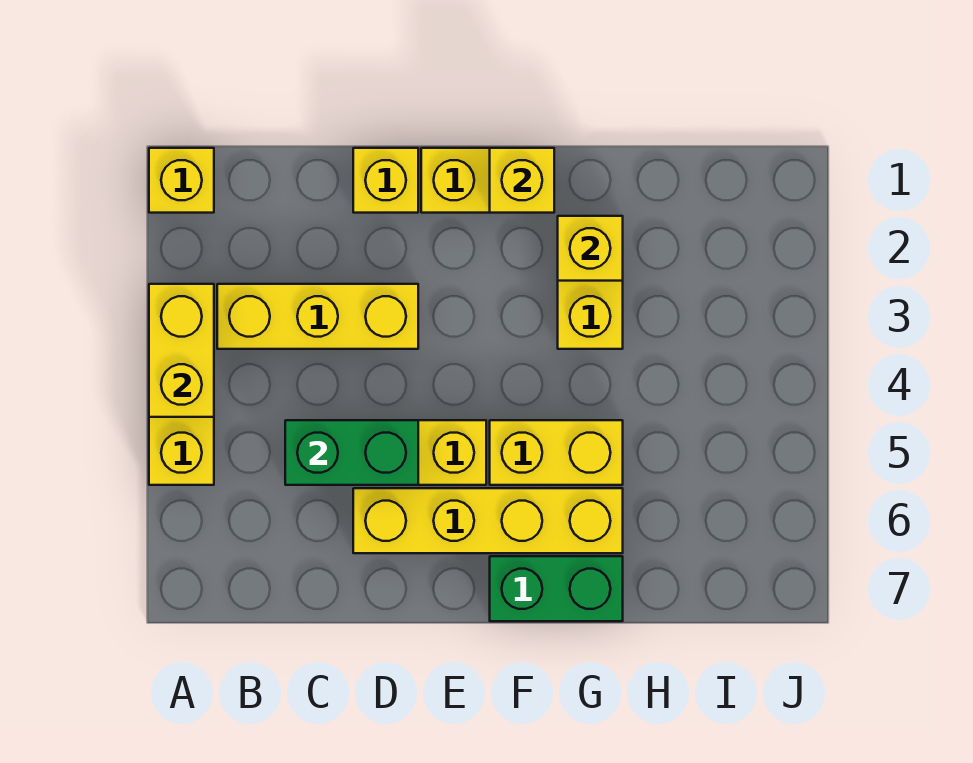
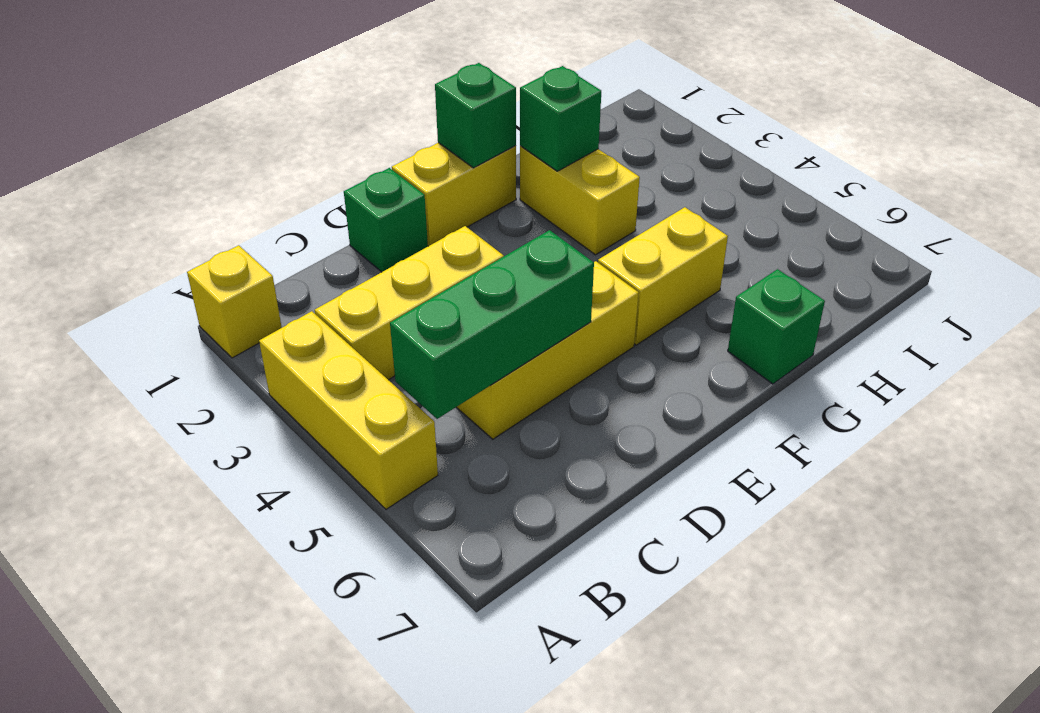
yellow 1x2 brick [149,284,214,417] -> none
green 1x2 brick [285,420,418,485] -> green 1x3 brick [390,230,594,419]
yellow 1x1 brick [353,148,418,213] -> green 1x1 brick [344,168,428,272]
yellow 1x4 brick [353,488,623,553] -> none
yellow 1x1 brick [490,148,554,213] -> green 1x1 brick [435,63,516,168]
green 1x2 brick [490,556,623,621] -> green 1x1 brick [728,269,825,384]
yellow 1x1 brick [558,216,623,281] -> green 1x1 brick [520,66,601,171]

